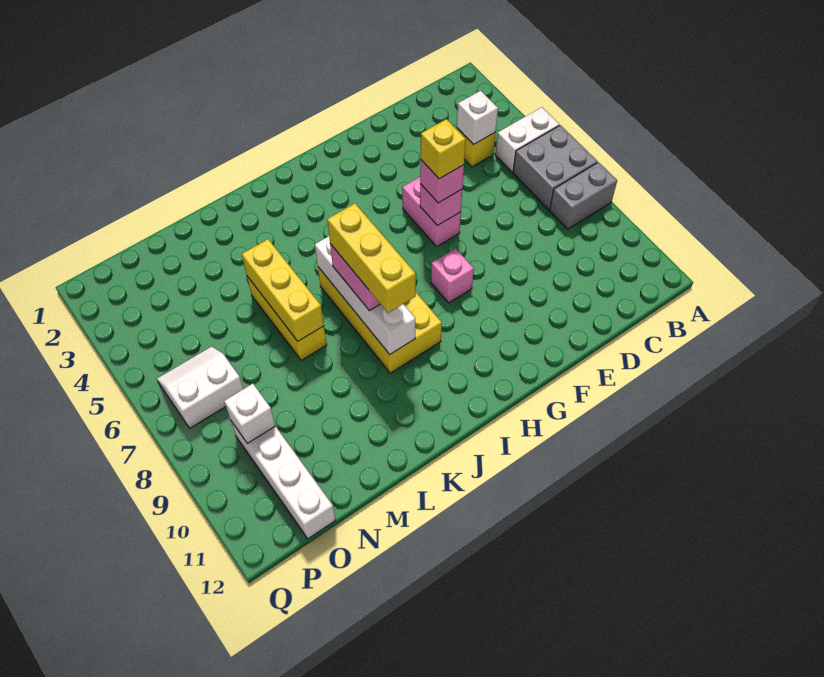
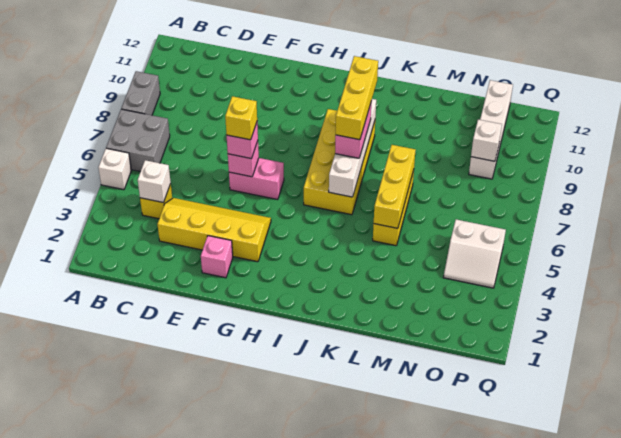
white 1x2 brick [495,107,559,172] -> white 1x1 brick [98,148,131,190]
grey 1x2 brick [550,162,617,229] -> grey 1x2 brick turned to [121,71,160,115]
none -> yellow 2x4 slope [157,198,271,262]
pink 1x2 brick [402,177,461,246] -> pink 1x2 brick turned to [229,158,284,200]
pink 1x1 brick [431,248,474,303] -> pink 1x1 brick moved to [201,236,233,278]
white 2x2 slope [157,347,243,428] -> white 2x2 slope moved to [443,219,506,288]

